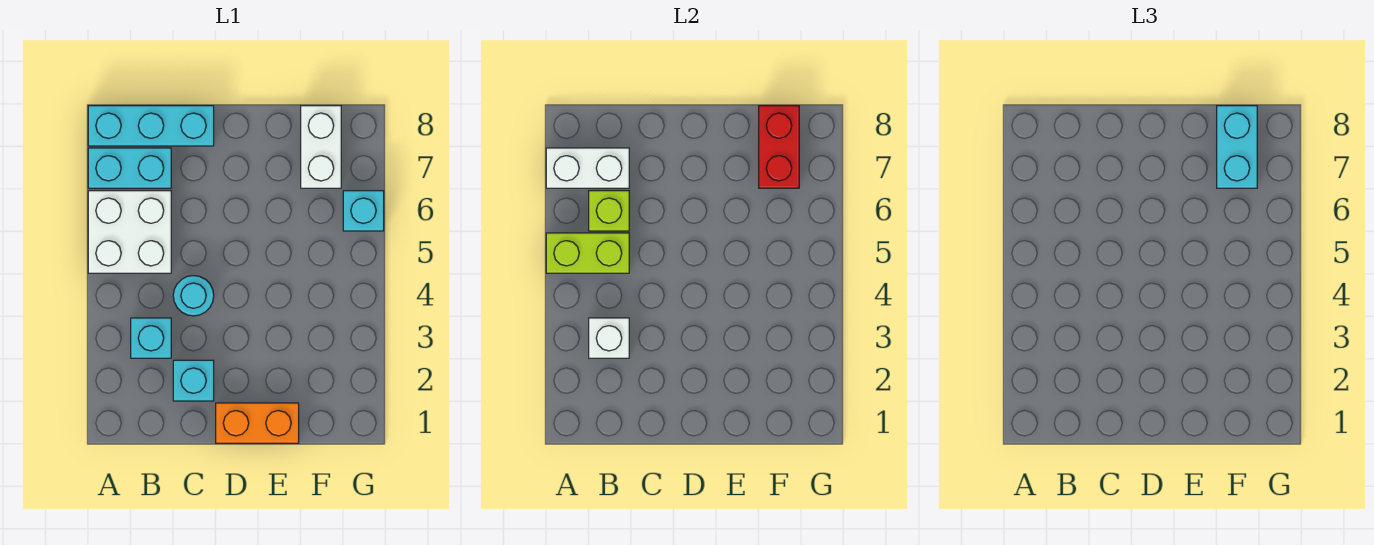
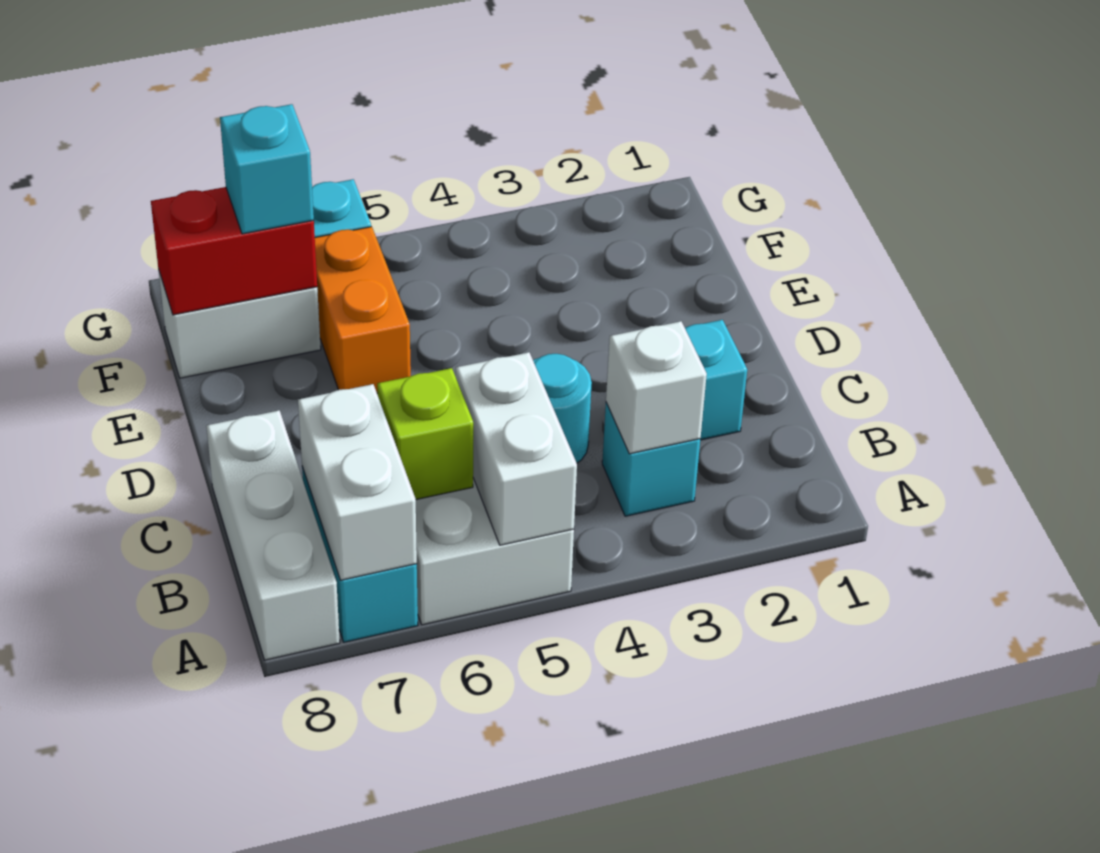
lime 1x2 brick [546,233,629,273] -> white 1x2 brick [456,352,577,545]
cyan 1x3 brick [88,106,214,146] -> white 1x3 brick [206,410,340,660]
orange 1x2 brick [216,403,299,443] -> orange 1x2 brick moved to [315,227,411,393]
cyan 1x2 brick [1217,106,1257,188] -> cyan 1x1 brick [220,104,314,234]

